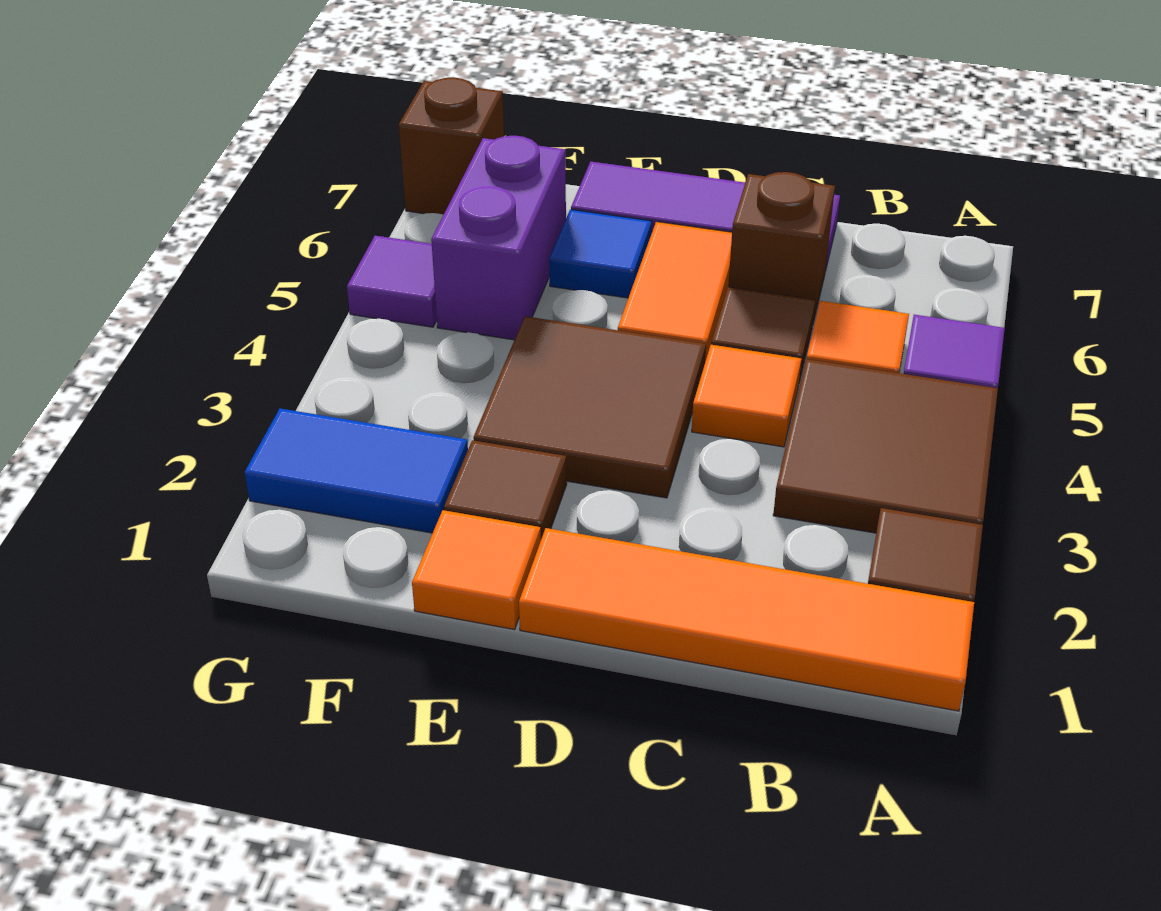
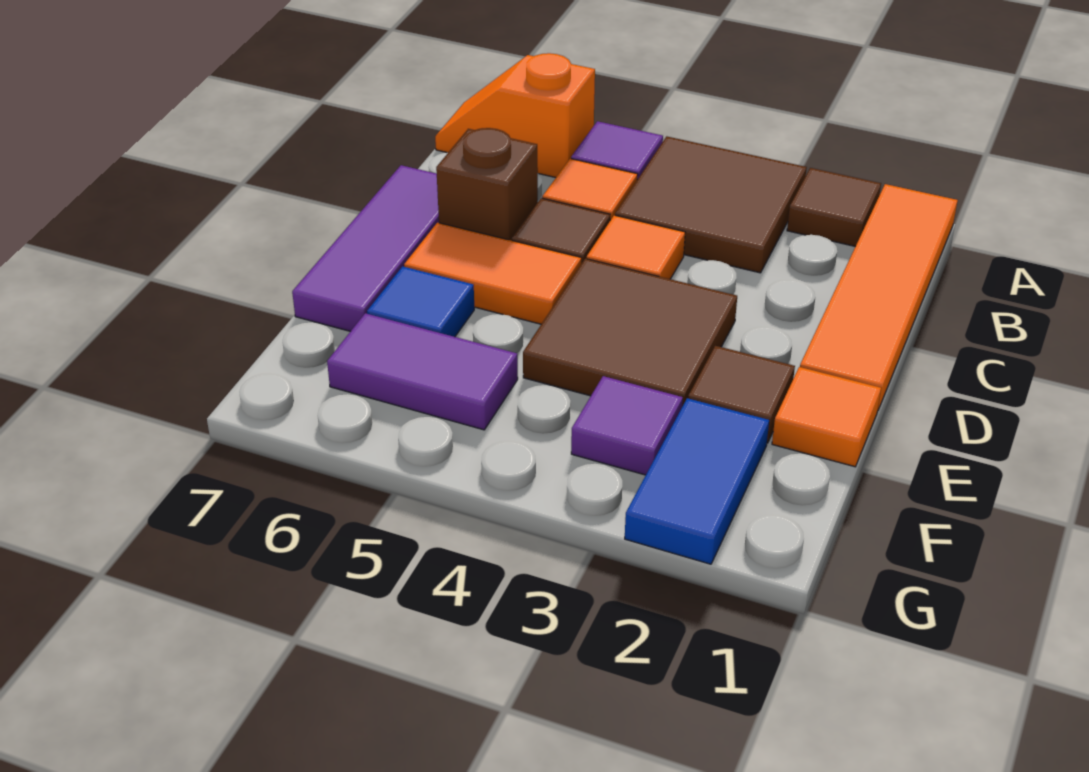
none -> orange 1x2 slope [435,53,595,178]
purple 1x2 brick [431,136,566,340] -> purple 1x2 tile [327,313,518,430]
purple 1x1 tile [347,236,437,327] -> purple 1x1 tile moved to [571,376,683,475]
brown 1x1 brick [399,77,504,215] -> none

